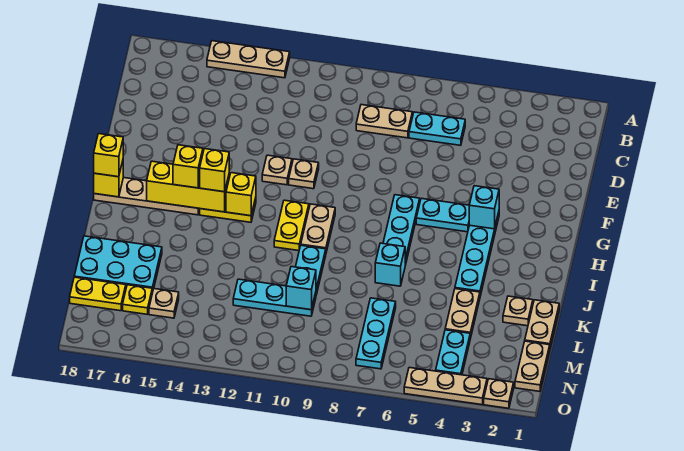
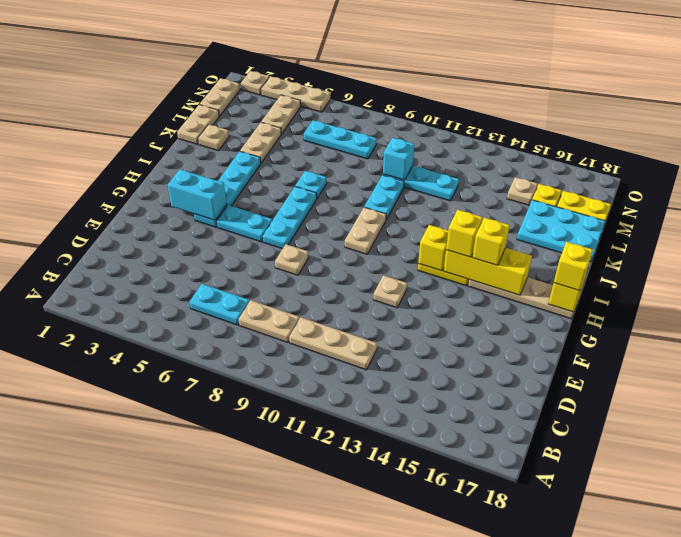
tan 1x3 plate [207,41,290,78] -> tan 1x3 plate moved to [289,317,377,370]
tan 1x1 plate [289,159,319,189] -> tan 1x1 plate moved to [275,244,309,275]
cyan 1x1 brick [469,186,499,229] -> cyan 1x2 brick [168,169,227,220]
yellow 1x2 plate [274,200,309,251] -> none
cyan 1x1 brick [375,243,405,286] -> cyan 1x1 plate [295,171,327,198]
cyan 1x3 plate [356,298,396,369] -> cyan 1x3 plate turned to [304,120,377,159]
cyan 1x2 plate [436,330,470,375] -> tan 1x2 plate [261,95,301,134]

